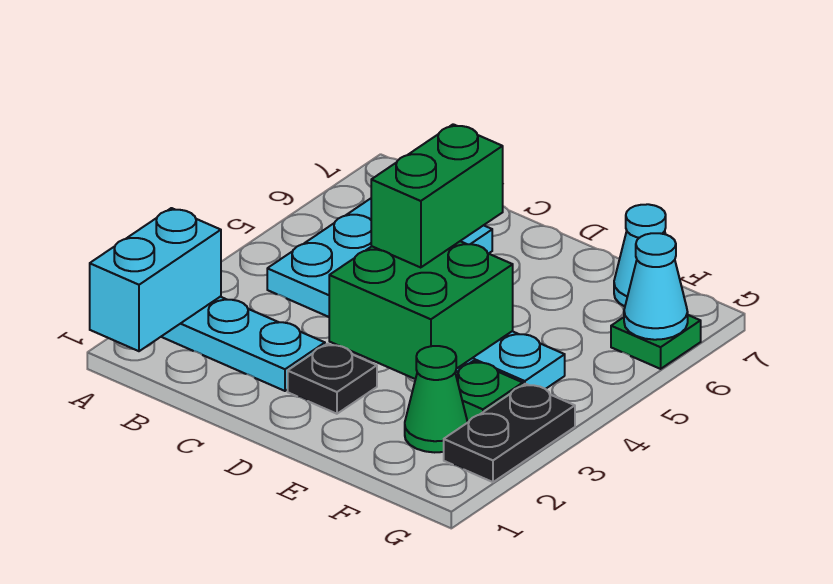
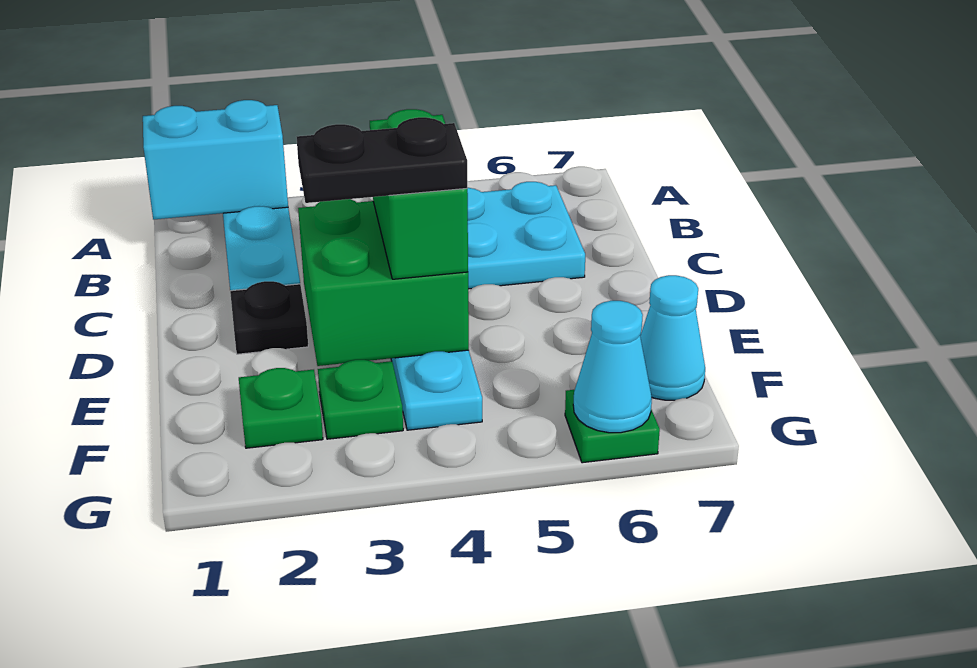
green 1x2 brick [371,124,503,268] -> green 1x2 brick turned to [370,109,468,279]
green 1x1 cone [405,346,468,452] -> green 1x1 plate [239,368,323,448]
black 1x2 plate [444,384,575,482] -> black 1x2 plate moved to [297,117,467,203]

